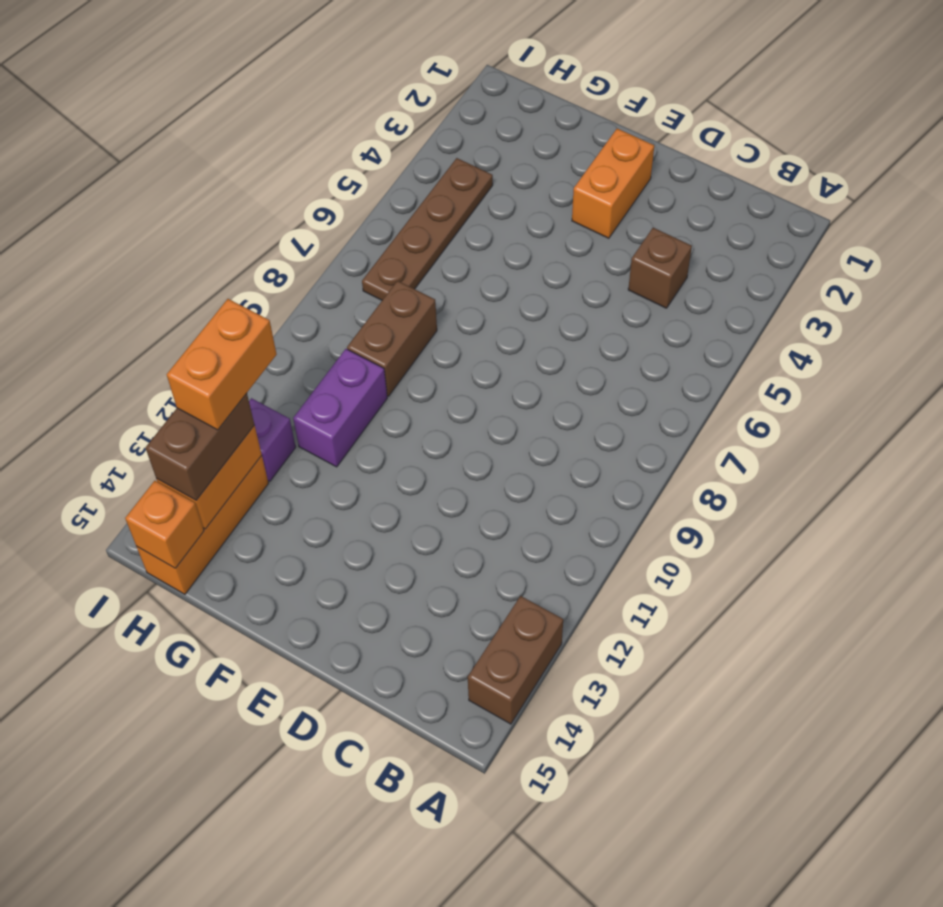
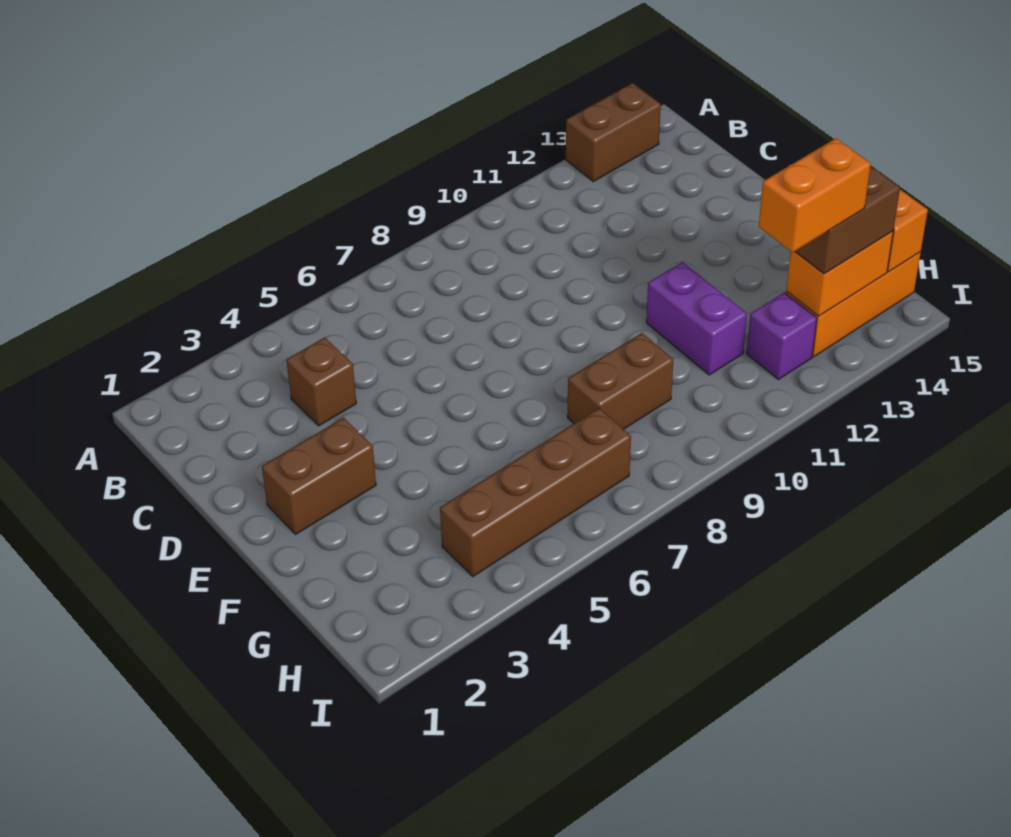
orange 1x2 brick [572,128,654,238] -> brown 1x2 brick [262,418,376,534]
purple 1x2 brick [293,349,387,467] -> purple 1x2 brick turned to [646,262,747,375]
brown 1x4 plate [362,158,493,300] -> brown 1x4 brick [440,408,631,577]

